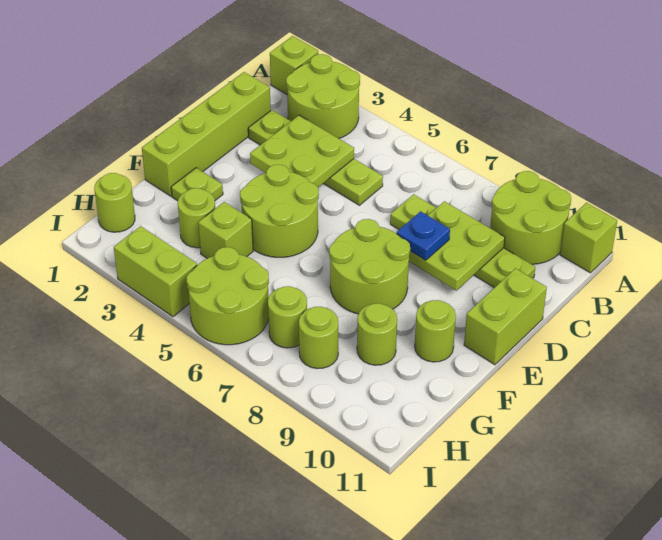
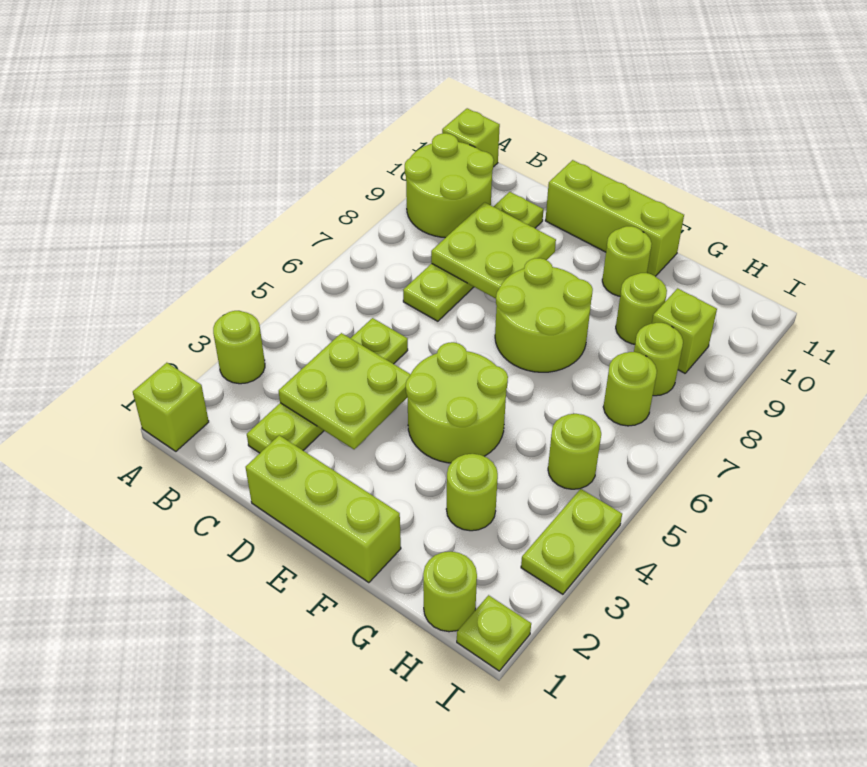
lime 2x2 round brick [286,54,360,138] -> lime 1x1 round brick [213,311,265,384]
lime 1x4 brick [142,72,271,196] -> lime 1x3 brick [246,435,401,583]
blue 1x1 plate [397,211,450,260] -> none
lime 1x2 brick [464,268,547,365] -> lime 1x3 brick [545,160,684,276]
lime 1x1 plate [171,168,223,201] -> lime 1x1 plate moved to [457,595,531,671]
lime 1x1 brick [198,202,253,258] -> lime 1x1 brick moved to [652,288,717,373]
lime 2x2 round brick [187,247,269,345] -> lime 1x1 round brick [548,414,601,489]
lime 1x2 brick [114,226,197,317] -> lime 1x2 plate [521,489,622,594]

